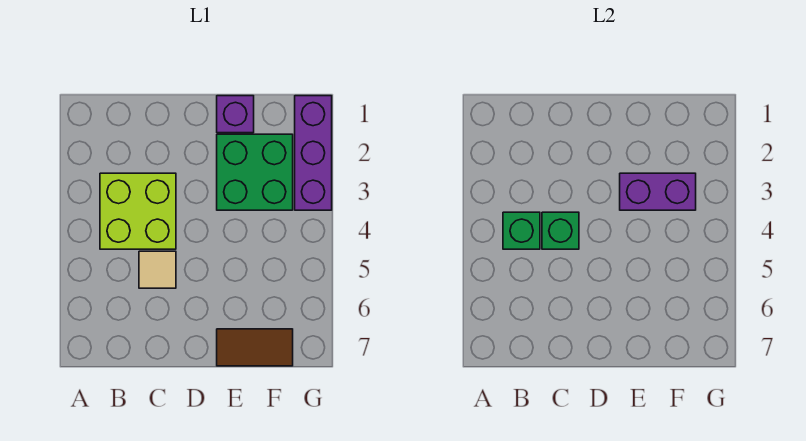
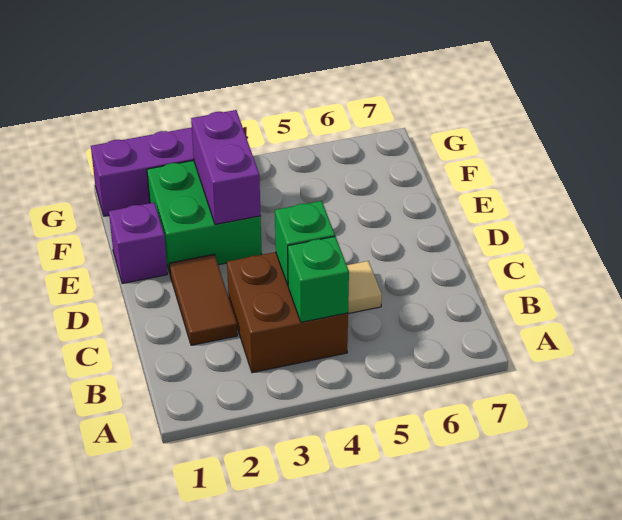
lime 2x2 brick [100,173,176,249] -> brown 2x2 brick [227,252,348,373]
brown 1x2 tile [217,329,293,366] -> brown 1x2 tile moved to [169,254,237,345]

